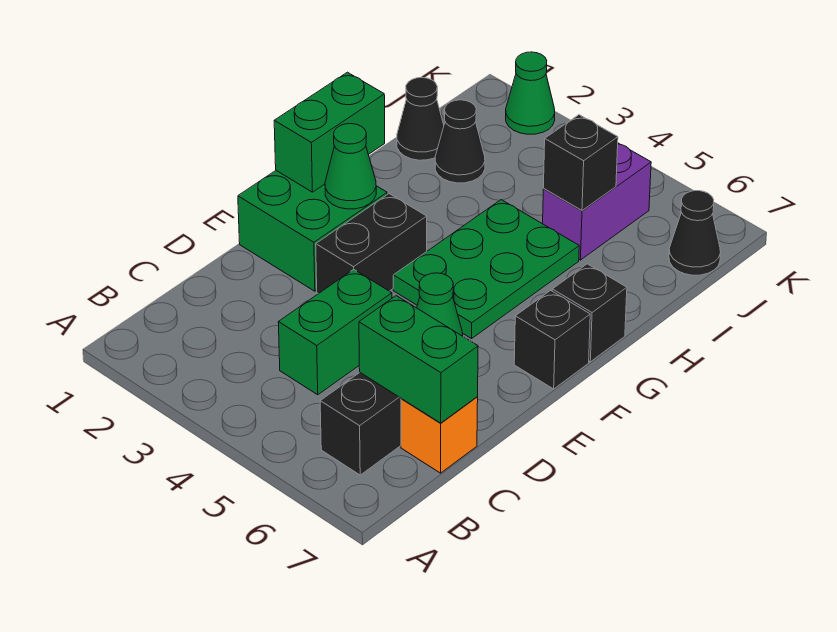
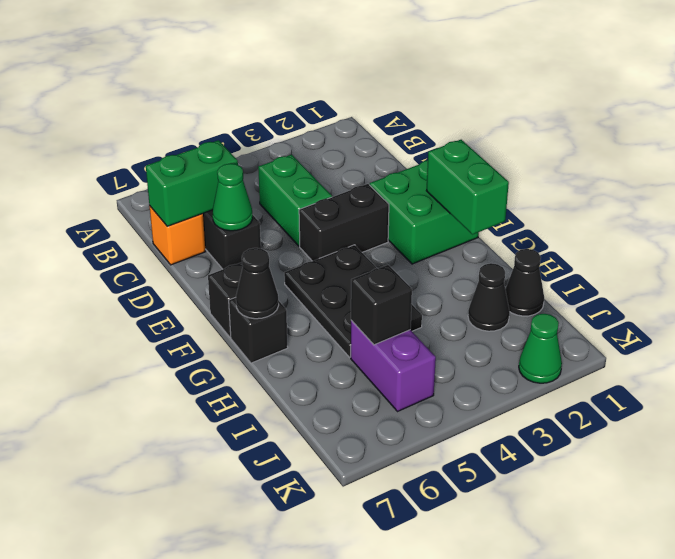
black 1x2 brick [316,194,427,294] -> black 1x2 brick turned to [299,184,389,261]
green 1x1 cone [325,124,376,209] -> none
green 2x3 plate [393,200,579,339] -> black 2x3 plate [284,245,422,357]
black 1x1 cone [669,191,721,275] -> black 1x1 cone moved to [236,248,279,319]

